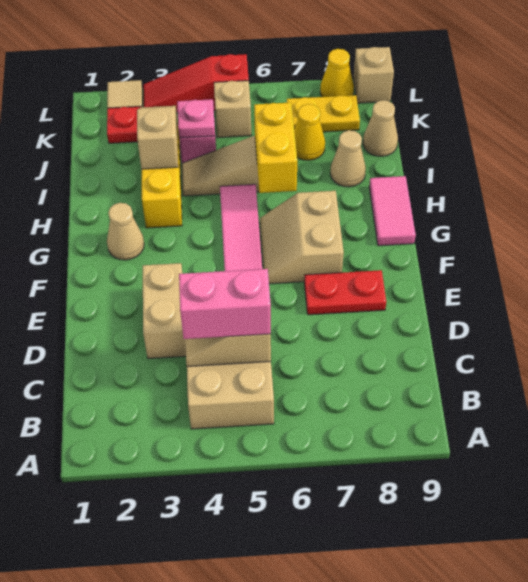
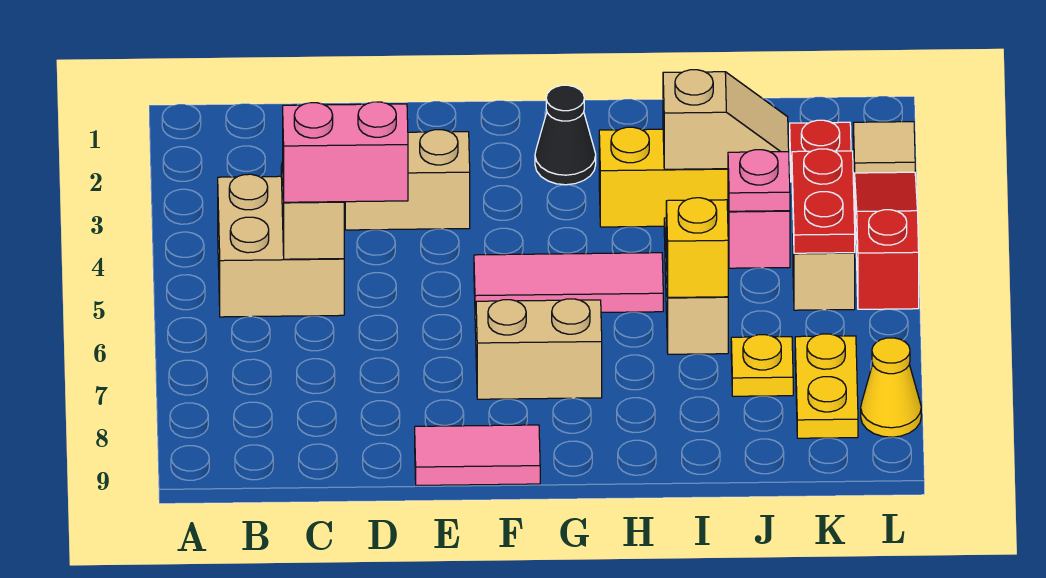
pink 1x2 brick [179,269,271,339] -> pink 1x2 brick turned to [283,102,408,202]
red 1x2 plate [304,270,386,315] -> red 1x2 plate moved to [792,149,855,253]
tan 1x1 cone [107,203,144,260] -> black 1x1 cone [535,85,596,185]
pink 1x2 tile [369,176,416,246] -> pink 1x2 tile moved to [415,425,540,485]
yellow 1x2 brick [254,102,297,193] -> yellow 1x1 brick [666,198,728,297]
tan 1x1 cone [330,130,366,187] -> none
yellow 1x1 cone [294,104,325,160] -> yellow 1x1 plate [731,335,793,396]
tan 1x1 cone [363,100,398,156] -> none
tan 1x1 brick [353,47,394,103] -> none

